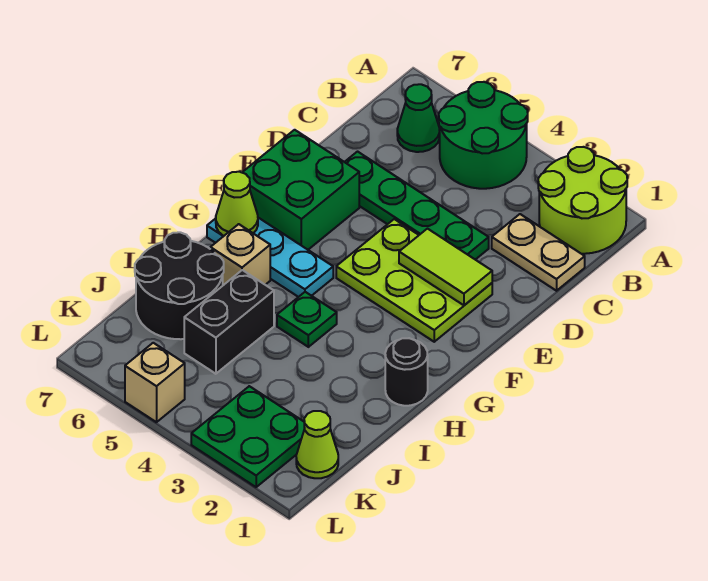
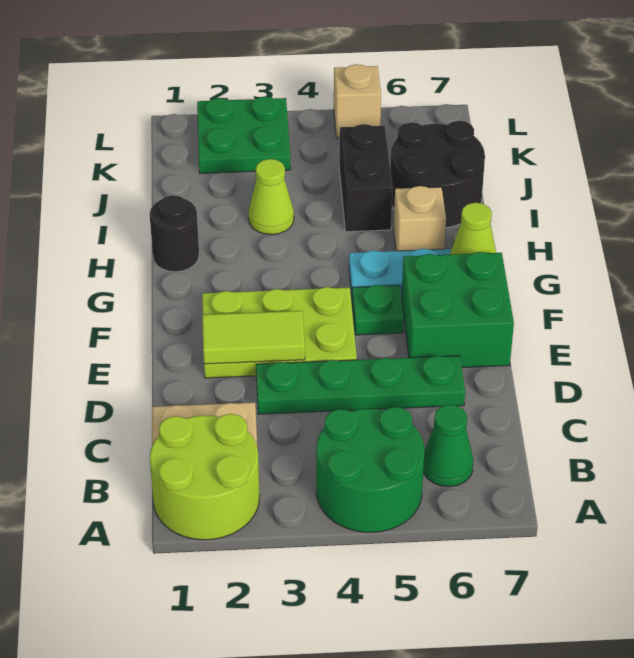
green 1x1 plate [277,292,337,347] -> green 1x1 plate moved to [352,285,404,335]
lime 1x1 cone [296,411,338,478] -> lime 1x1 cone moved to [248,159,294,235]

